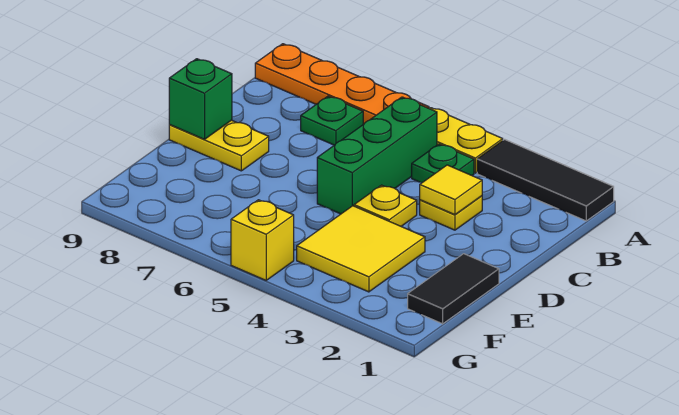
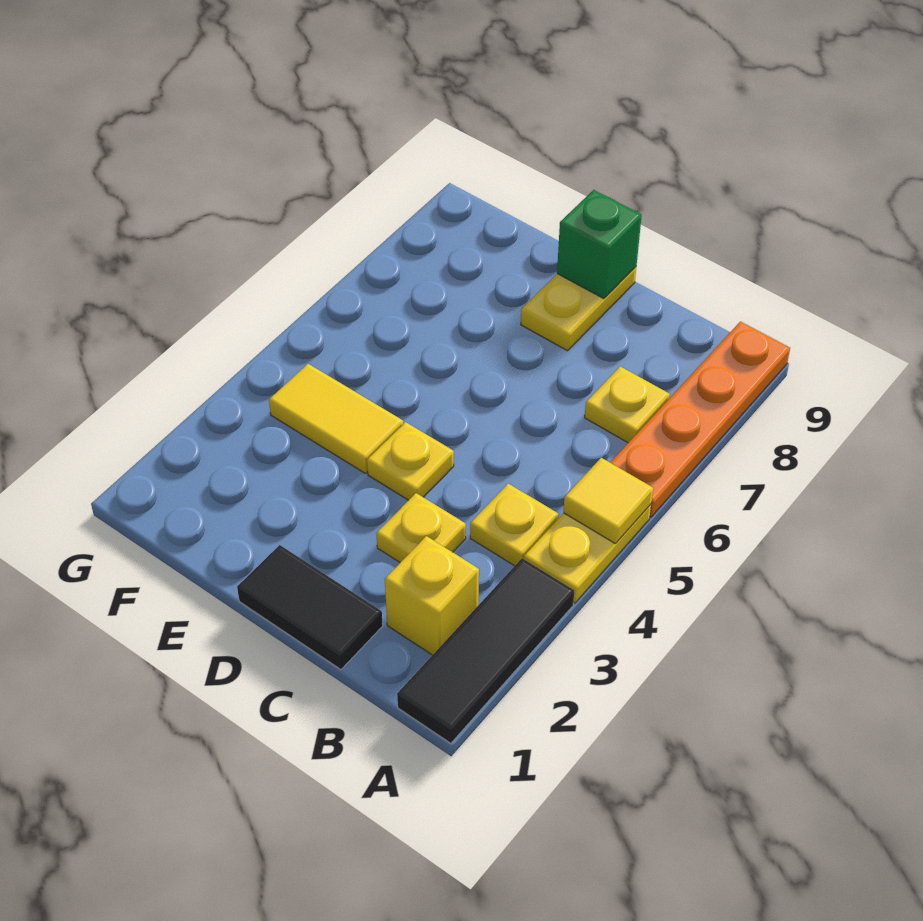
green 1x1 plate [412,144,474,183] -> yellow 1x1 plate [470,484,559,566]
green 1x3 brick [317,97,437,214] -> none
green 1x1 plate [301,96,363,145] -> yellow 1x1 plate [585,366,670,443]
yellow 1x1 tile [420,165,482,215] -> yellow 1x1 tile moved to [563,458,653,544]
black 1x2 tile [408,254,499,324] -> black 1x2 tile moved to [237,545,383,670]
yellow 2x2 tile [297,206,425,292] -> yellow 1x2 tile [269,364,403,473]
yellow 1x1 brick [231,200,294,280] -> yellow 1x1 brick moved to [385,536,479,655]

